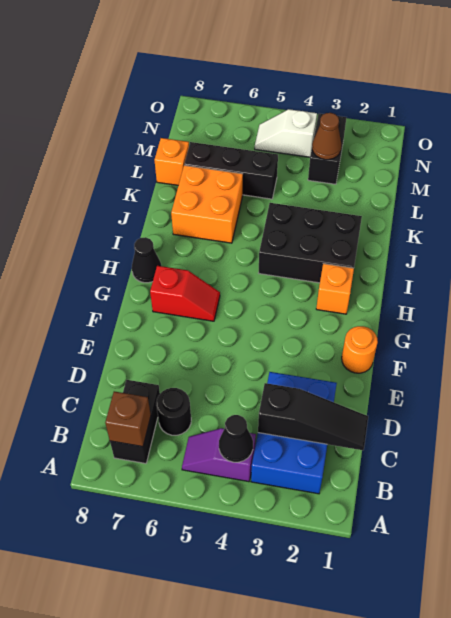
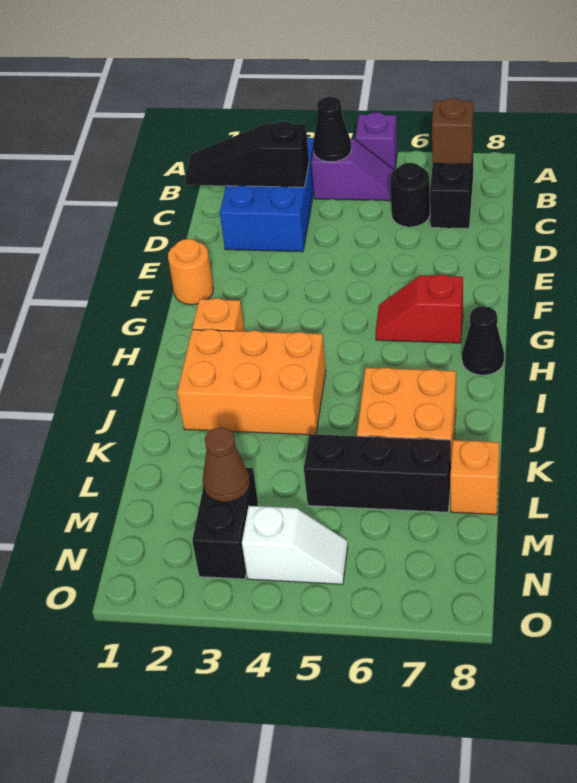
none -> purple 1x1 brick [355,112,398,170]
black 2x3 brick [259,203,362,283] -> orange 2x3 brick [177,329,326,435]

